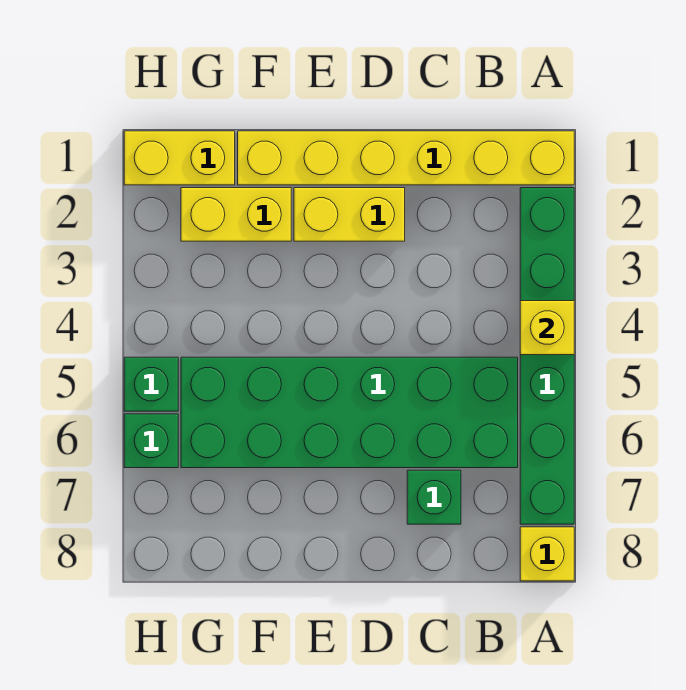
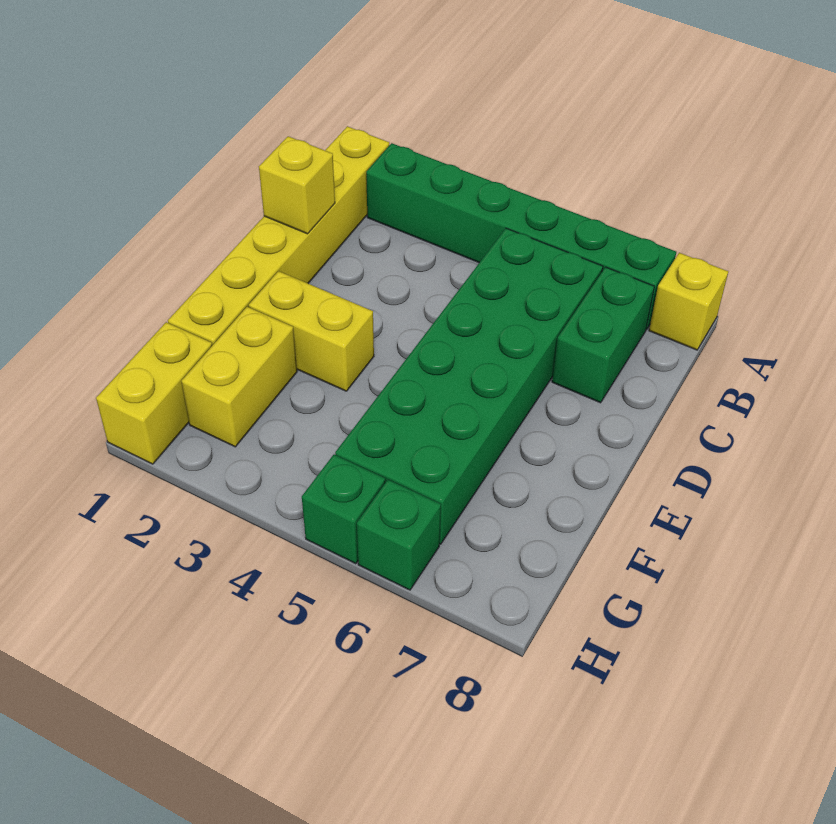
yellow 1x1 brick [520,301,574,355] -> yellow 1x1 brick moved to [259,136,335,234]
green 1x1 brick [407,470,461,524] -> green 1x2 brick [552,267,654,403]
yellow 1x2 brick [294,188,405,241] -> yellow 1x2 brick turned to [249,271,374,391]

